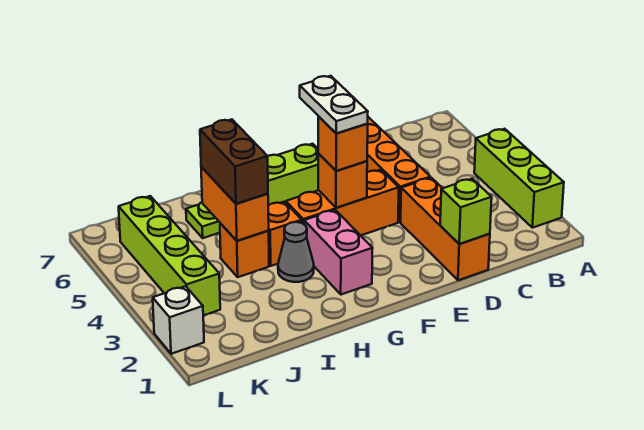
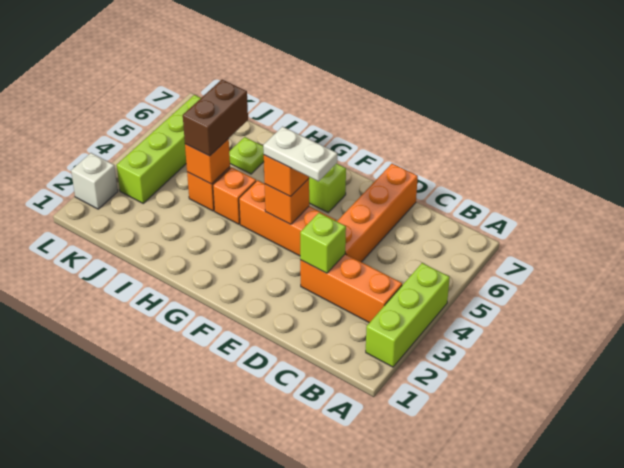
orange 1x3 brick [401,178,490,280] -> orange 1x3 brick turned to [300,254,402,323]
lime 1x1 brick [440,179,492,244] -> lime 1x1 brick moved to [300,213,346,273]
white 1x2 plate [300,76,368,133] -> white 1x2 plate turned to [263,127,337,181]
pink 1x2 brick [304,210,372,295] -> none
grey 1x1 cone [278,222,314,282] -> none
orange 1x2 brick [201,167,269,241] -> orange 1x1 brick [185,139,230,184]

